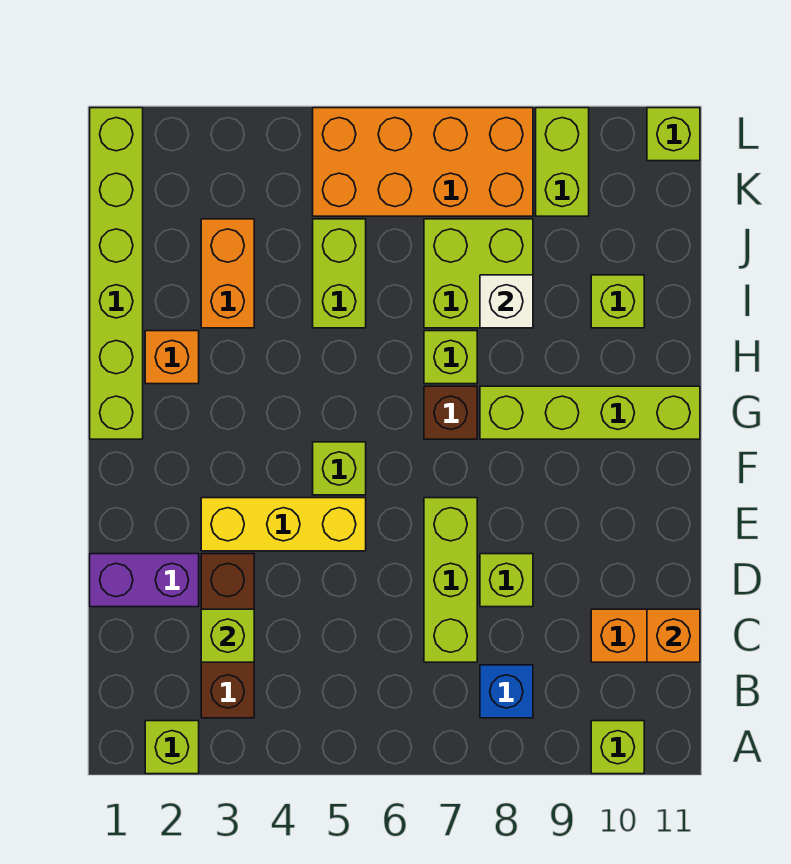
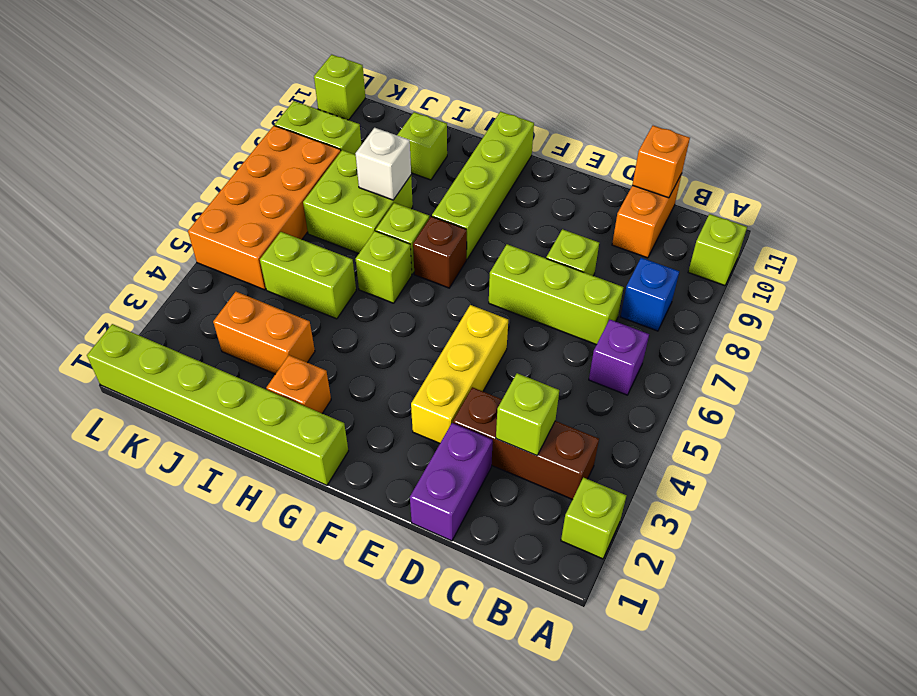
none -> purple 1x1 brick [589,320,649,395]
lime 1x1 brick [313,442,366,495] -> lime 1x1 brick moved to [356,231,412,303]

